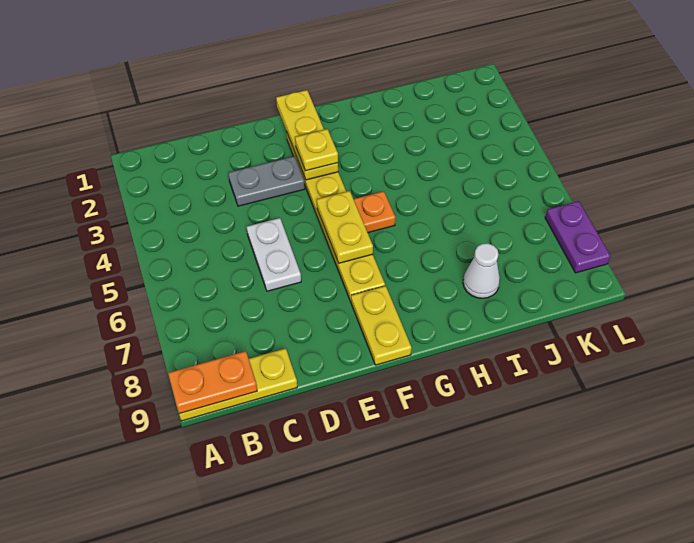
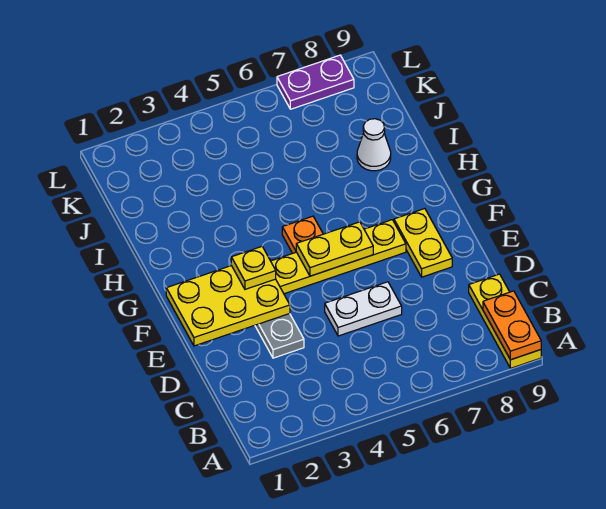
yellow 1x3 plate [276,90,338,180] -> yellow 2x3 plate [166,266,290,346]
yellow 1x2 plate [351,286,412,365] -> yellow 1x2 plate turned to [394,209,452,277]

